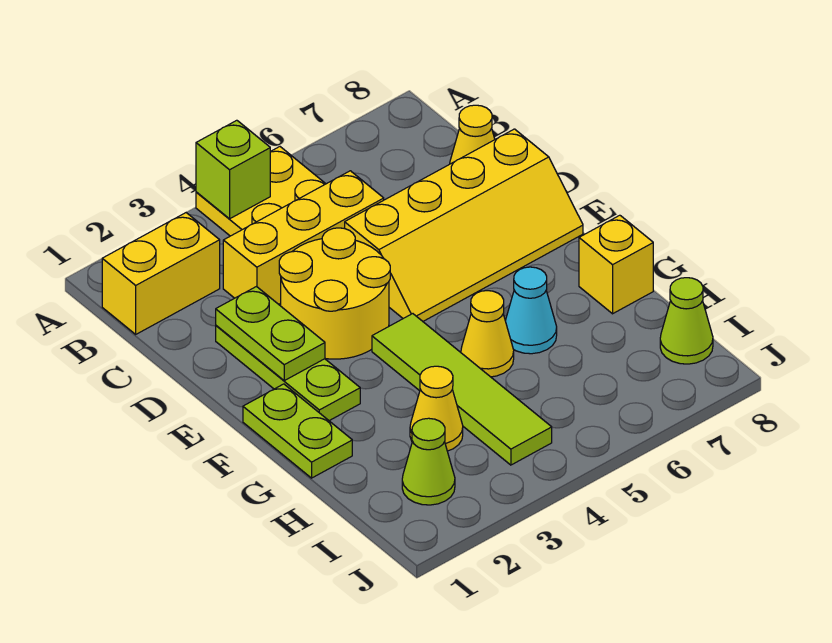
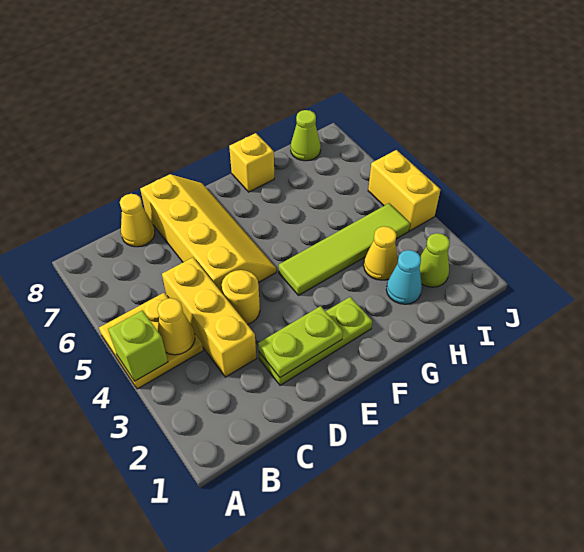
yellow 1x2 brick [102,213,220,334] -> yellow 1x2 brick moved to [368,150,440,231]
yellow 2x2 round brick [279,228,390,359] -> yellow 1x1 round brick [222,270,260,324]
lime 1x2 plate [243,384,352,478] -> none
yellow 1x1 cone [461,291,514,377] -> yellow 1x1 cone moved to [157,298,195,355]
cyan 1x1 cone [505,267,557,354] -> cyan 1x1 cone moved to [386,250,422,304]

